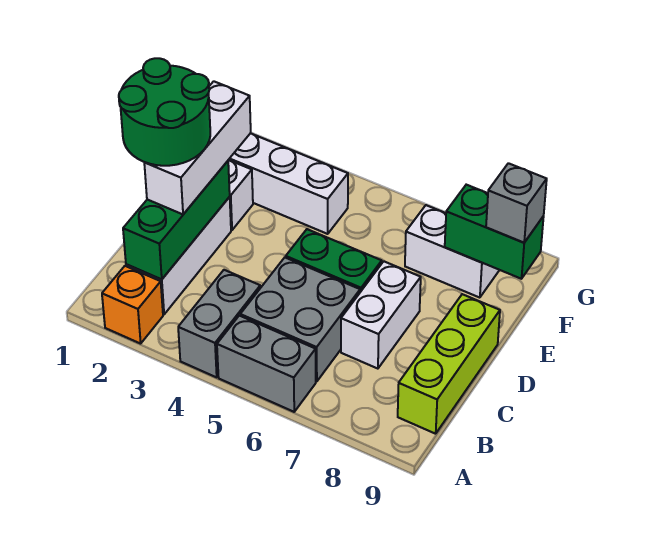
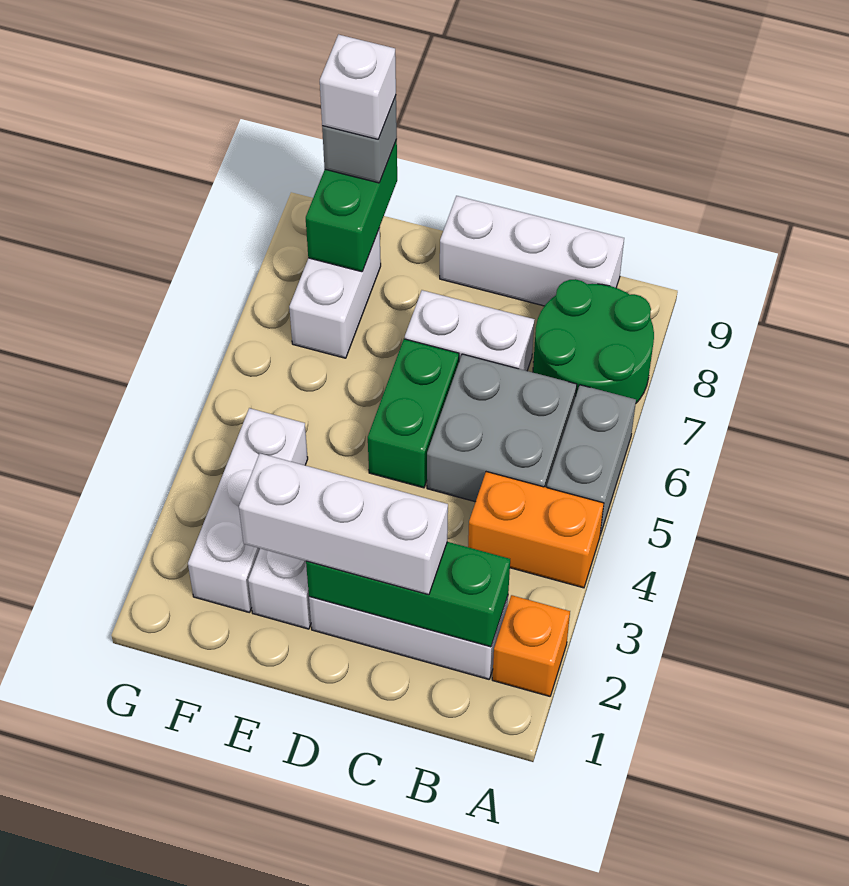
grey 1x2 brick [178,270,260,377] -> orange 1x2 brick [468,472,604,588]
lime 1x3 brick [398,294,500,434] -> white 1x3 brick [440,196,624,306]
green 2x2 round brick [119,58,210,166] -> green 2x2 round brick moved to [533,279,654,403]
none -> white 1x1 brick [320,35,396,139]

